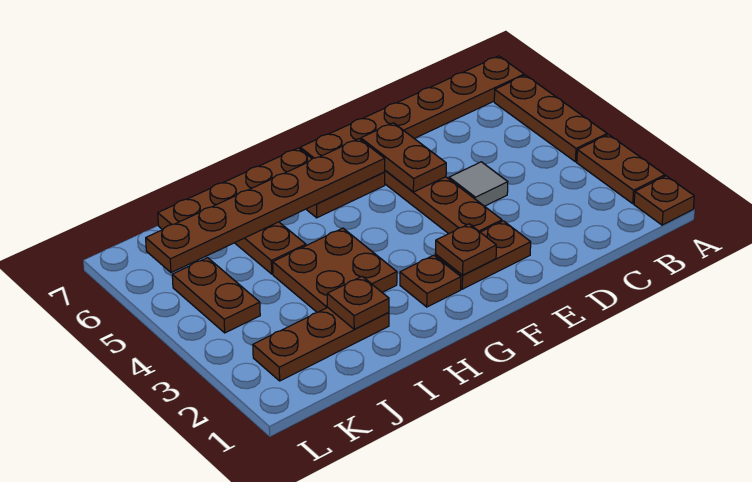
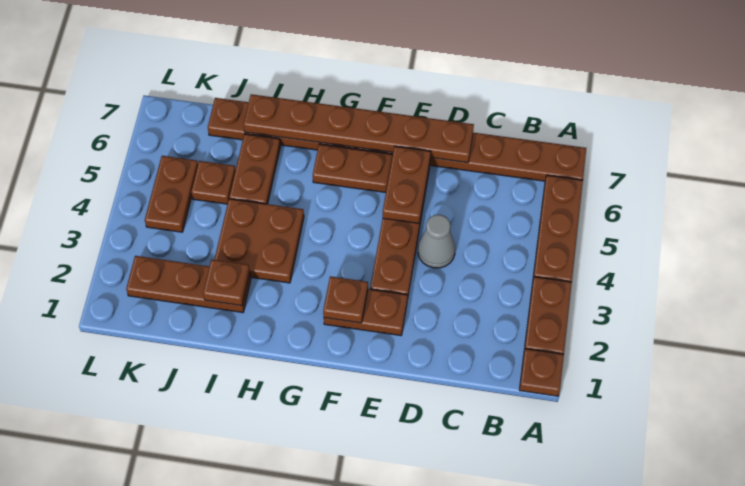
grey 1x1 tile [449,162,508,206] -> grey 1x1 cone [418,215,455,268]
brown 1x6 plate [146,139,385,273] -> brown 1x6 plate moved to [244,94,474,163]
brown 1x1 plate [400,255,461,307] -> brown 1x1 plate moved to [191,161,236,204]

